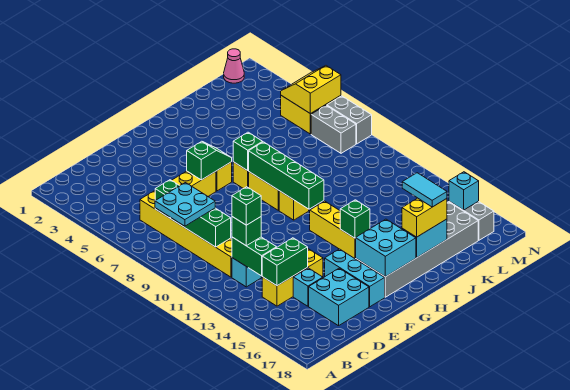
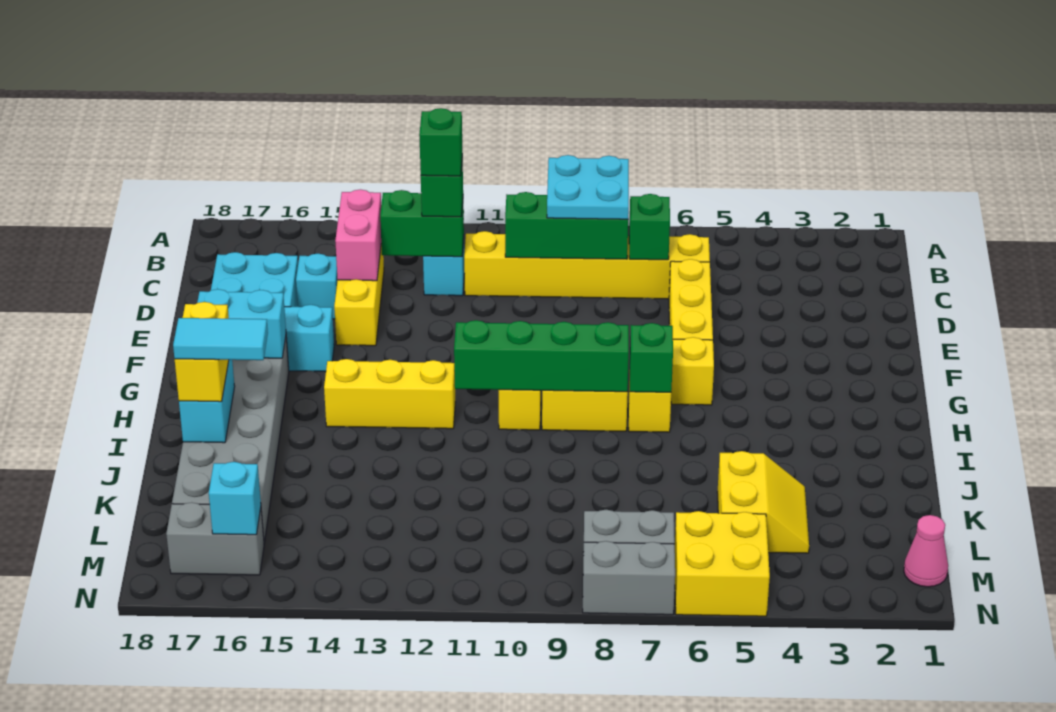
green 1x2 brick [262,238,308,286] -> pink 1x2 brick [335,190,381,281]
green 1x2 slope [187,141,232,180] -> none
cyan 2x2 brick [356,219,416,277] -> cyan 1x2 brick [197,289,286,358]
green 1x1 brick [340,200,370,238] -> none
yellow 2x2 slope [281,66,341,114] -> yellow 2x2 slope moved to [717,451,809,553]

